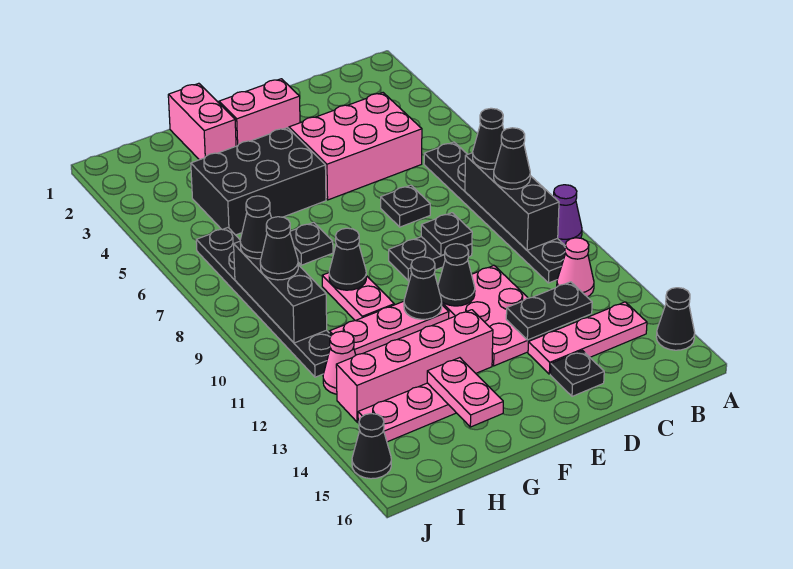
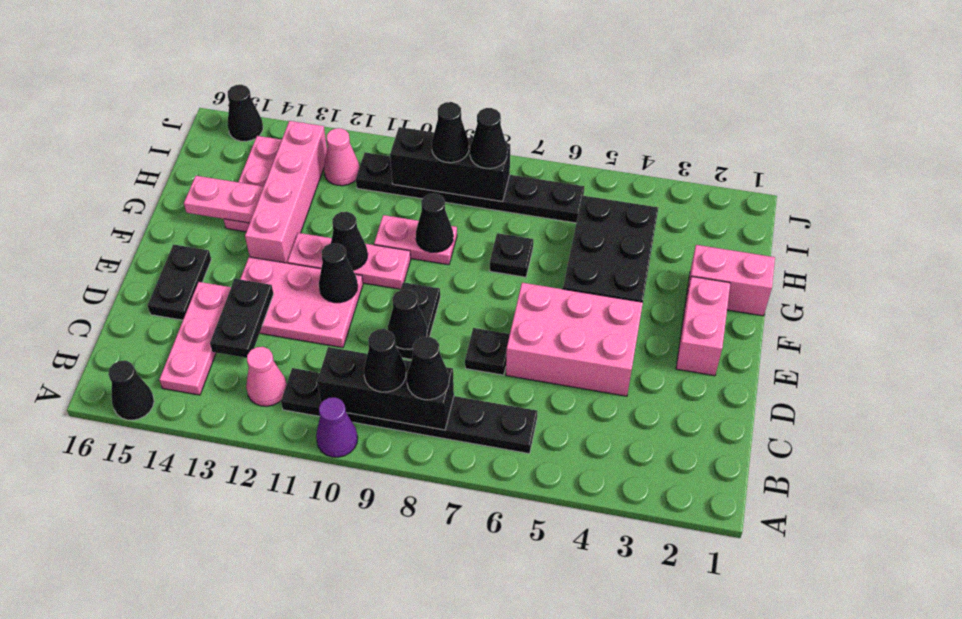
pink 2x3 brick [289,93,422,200] -> pink 2x3 brick turned to [506,283,643,396]
black 1x1 plate [421,213,472,255] -> black 1x1 cone [388,289,427,349]
black 1x1 plate [550,351,604,396] -> black 1x2 plate [148,244,211,320]
pink 1x3 plate [329,301,449,355] -> pink 1x3 plate turned to [288,233,411,289]

